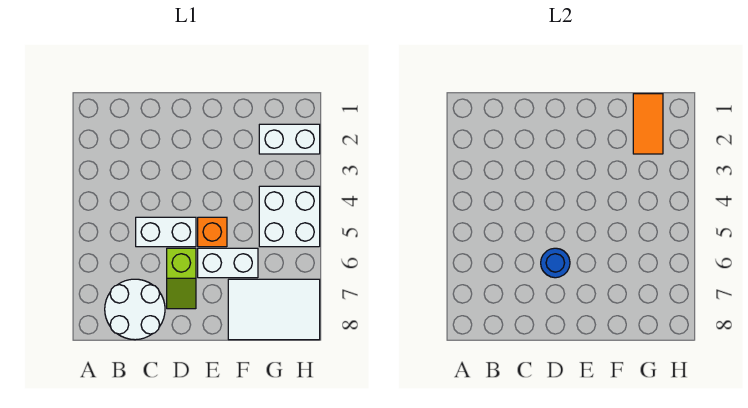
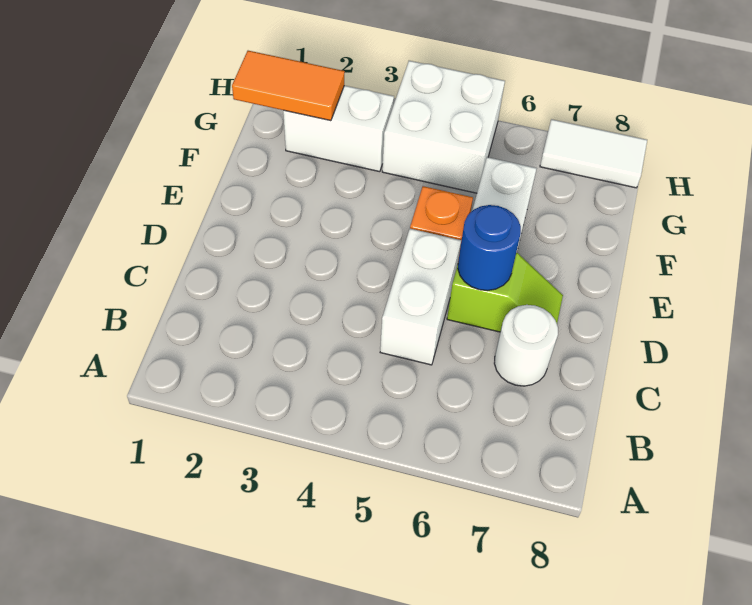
white 2x2 round brick [105,279,165,340] -> white 1x1 round brick [494,305,558,386]
white 2x3 tile [228,279,320,340] -> white 1x2 tile [540,119,647,188]
white 1x2 brick [259,124,320,154] -> white 1x2 brick turned to [283,85,394,172]

